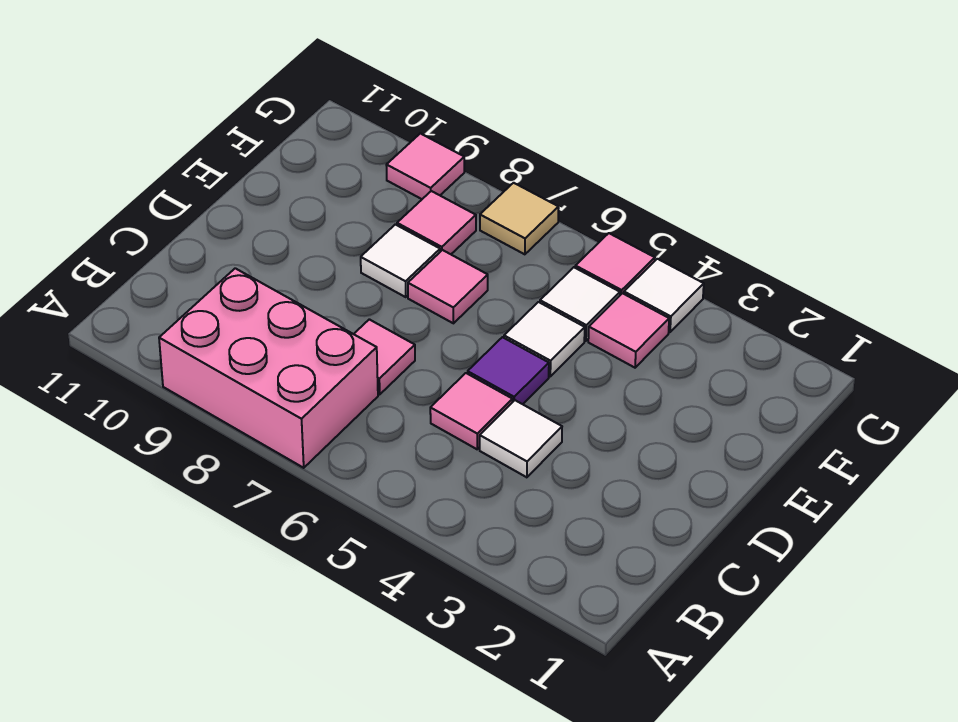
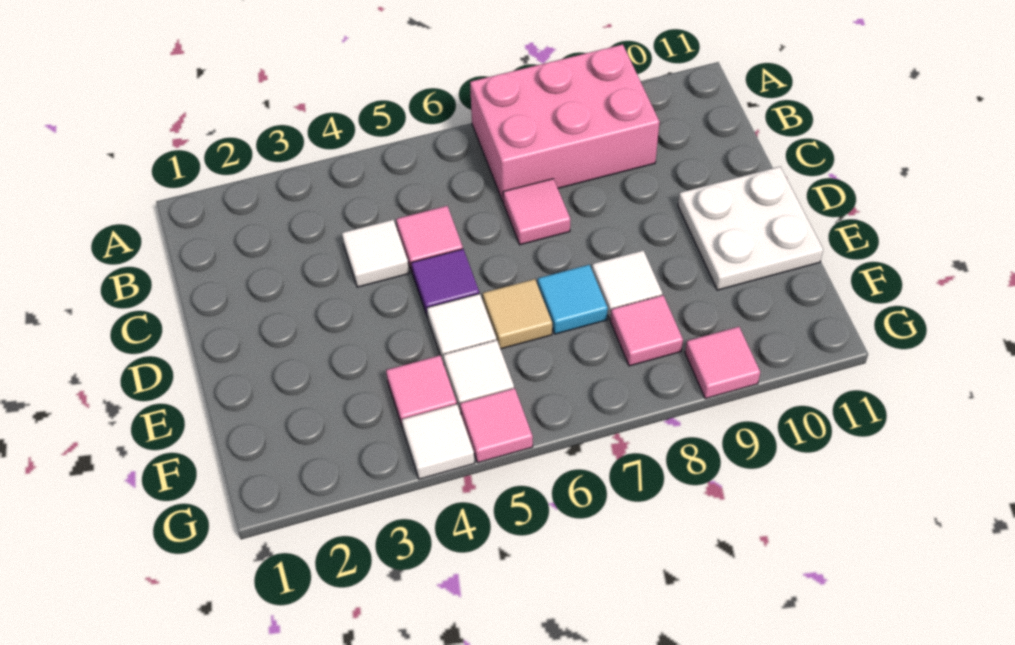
none -> white 2x2 plate [678,167,823,290]
pink 1x1 tile [408,250,488,323] -> cyan 1x1 tile [538,265,608,334]
tan 1x1 tile [480,183,559,254] -> tan 1x1 tile moved to [483,279,552,349]

